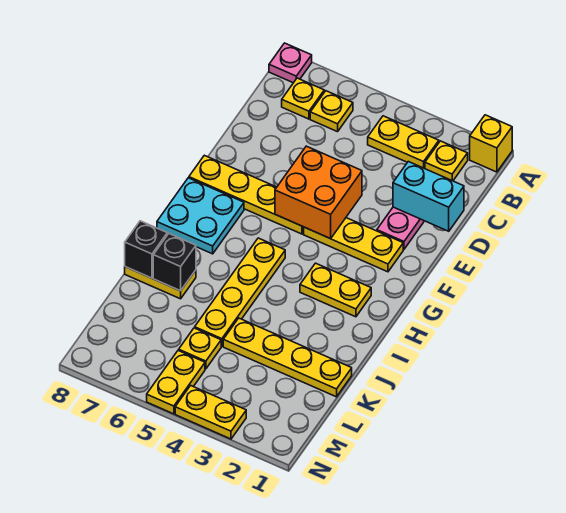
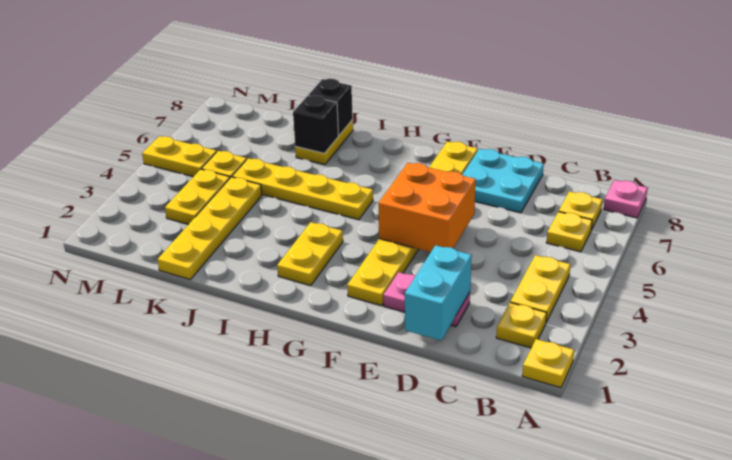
yellow 1x1 brick [470,115,512,172] -> yellow 1x1 plate [522,339,574,388]
cyan 2x2 plate [157,178,244,254] -> cyan 2x2 plate moved to [462,149,544,213]
yellow 1x2 plate [175,386,246,439] -> yellow 1x2 plate moved to [165,169,230,224]

